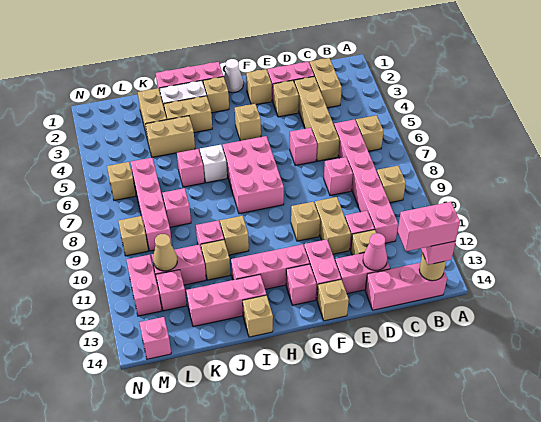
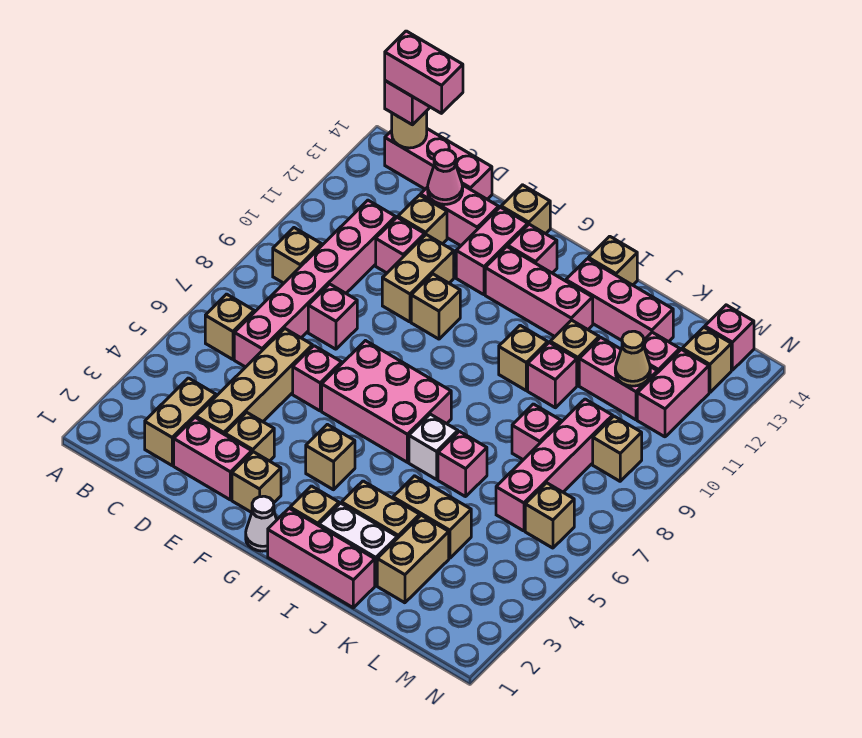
pink 2x3 brick [223,136,284,214] -> pink 2x3 brick turned to [322,341,451,462]
none -> tan 1x1 brick [682,327,731,392]

